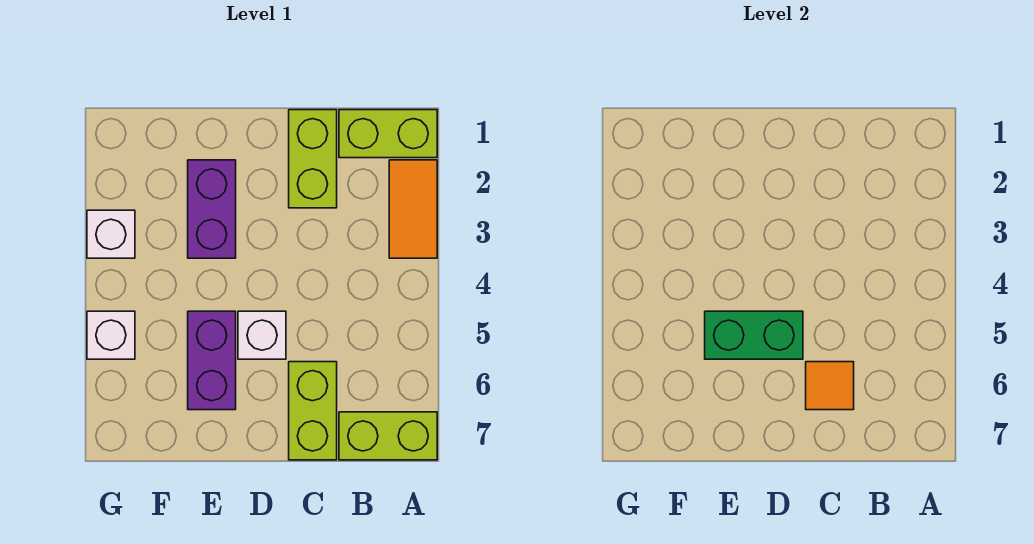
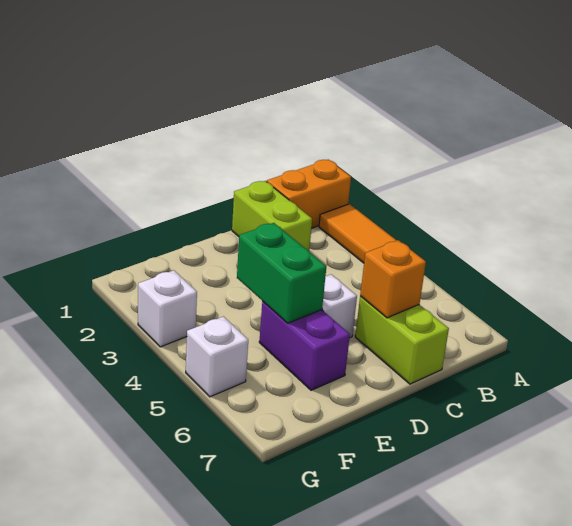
lime 1x2 brick [339,110,437,158] -> orange 1x2 brick [267,160,351,228]
lime 1x2 brick [339,412,437,460] -> none
orange 1x1 tile [806,362,854,410] -> orange 1x1 brick [360,240,426,318]
green 1x2 brick [705,311,803,359] -> green 1x2 brick turned to [237,223,326,323]
purple 1x2 brick [188,160,236,258] -> none

